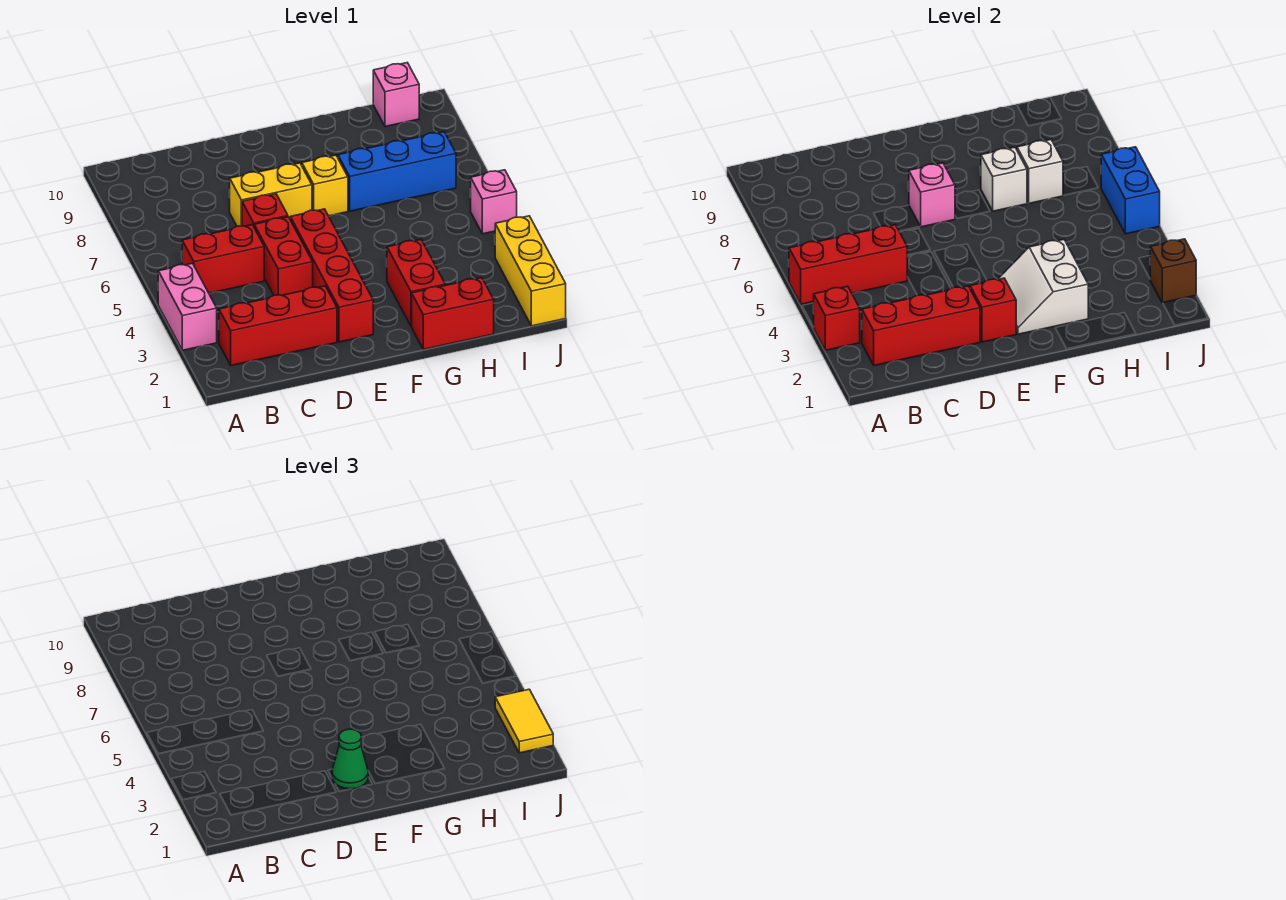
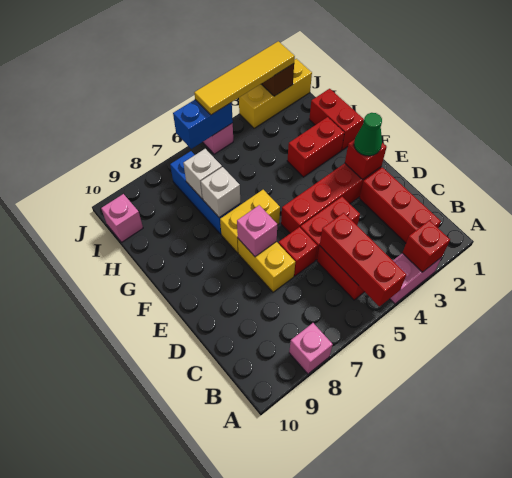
none -> pink 1x1 brick [289,323,333,374]
red 1x3 brick [862,286,980,366] -> none
white 2x2 slope [998,240,1088,334] -> none
yellow 1x1 brick [302,155,348,216] -> yellow 1x2 brick [220,190,280,253]
yellow 1x2 tile [495,689,553,753] -> yellow 1x4 tile [194,41,295,115]

